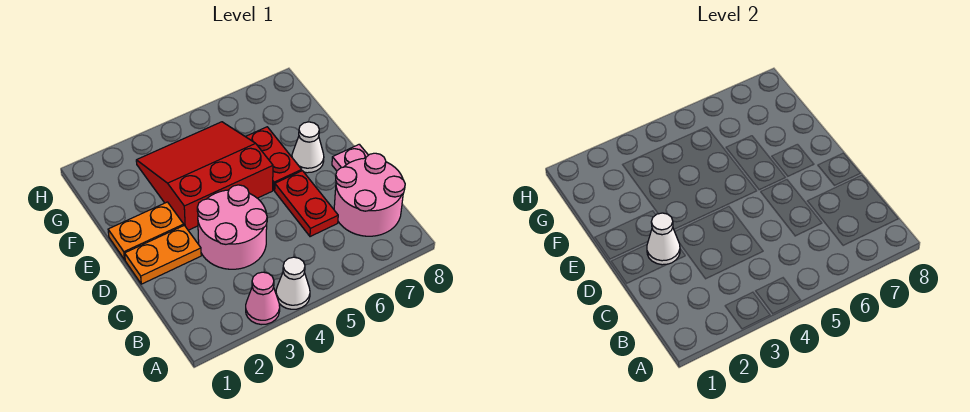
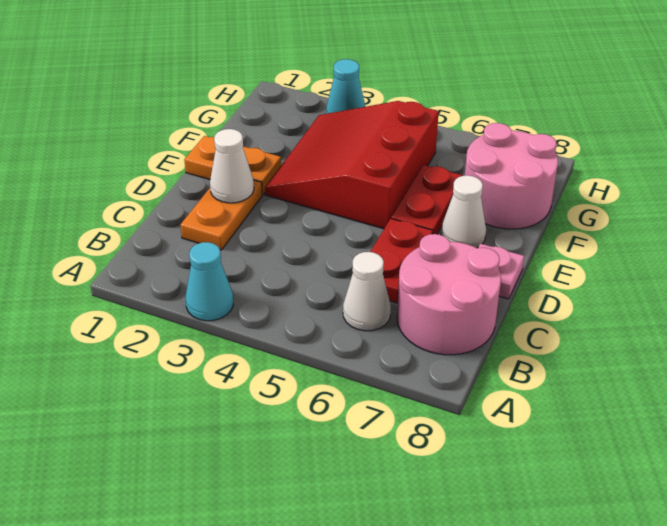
pink 1x1 cone [246,272,280,325] -> cyan 1x1 cone [186,242,233,321]
white 1x1 cone [276,257,310,309] -> white 1x1 cone moved to [343,252,391,331]
pink 2x2 round brick [197,185,267,269] -> pink 2x2 round brick moved to [465,123,558,229]
orange 1x2 plate [125,225,201,284] -> orange 1x2 plate turned to [180,180,262,250]
red 3x3 slope [136,122,273,230] -> red 3x3 slope turned to [265,101,439,229]
none -> cyan 1x1 cone [326,59,365,114]

